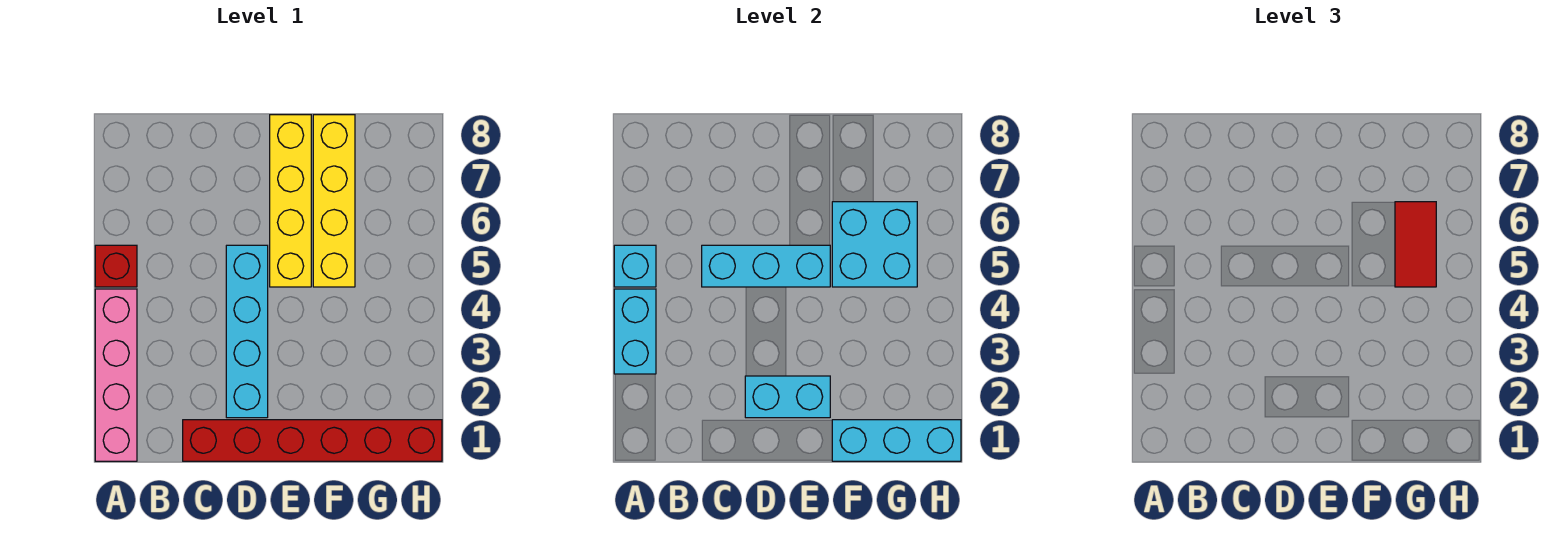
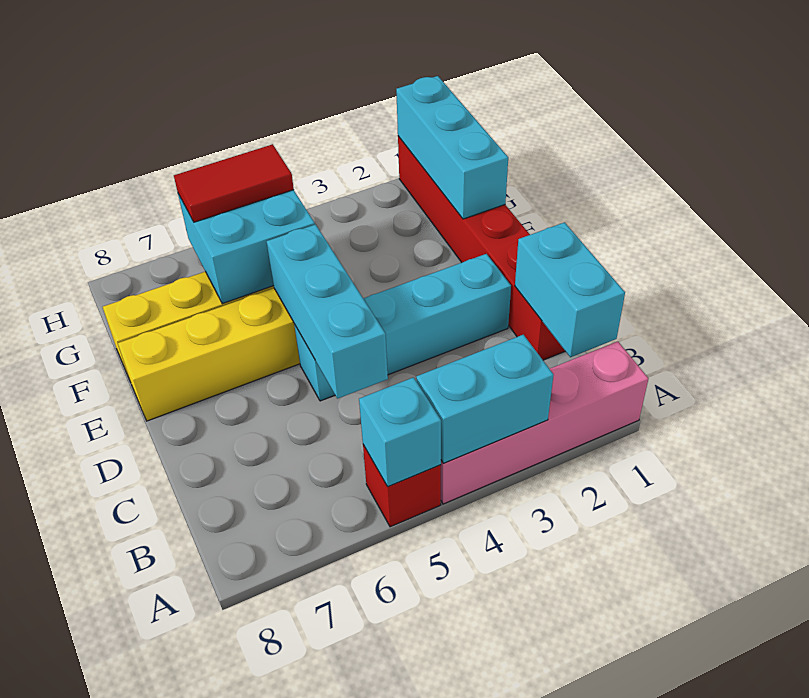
cyan 1x2 brick [745,376,830,418] -> cyan 1x2 brick moved to [515,222,625,357]

